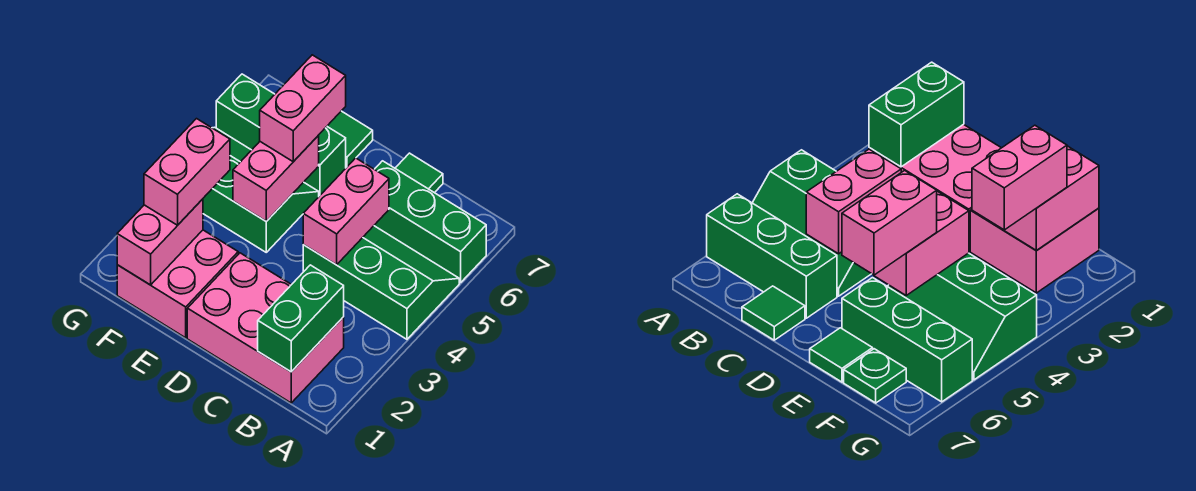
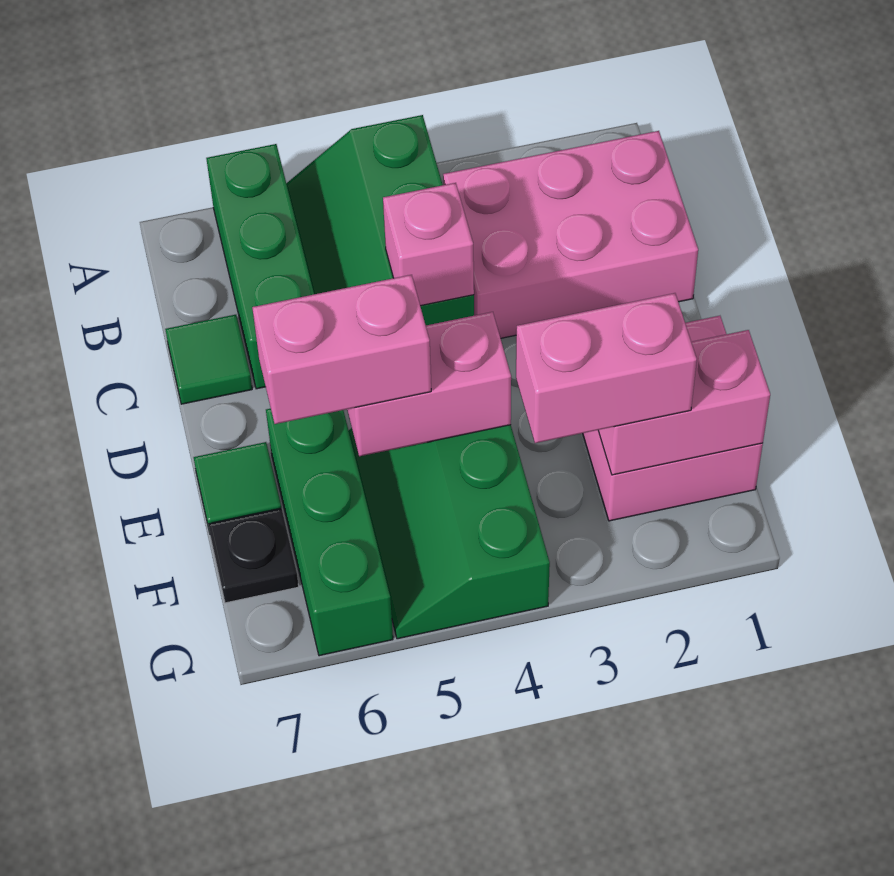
pink 2x3 brick [187,253,344,403] -> pink 2x3 brick turned to [443,131,698,338]
green 1x2 brick [258,265,344,372] -> none
pink 1x2 brick [303,158,389,265] -> pink 1x1 brick [383,183,474,306]
green 1x1 plate [844,349,906,403] -> black 1x1 plate [208,508,299,603]

